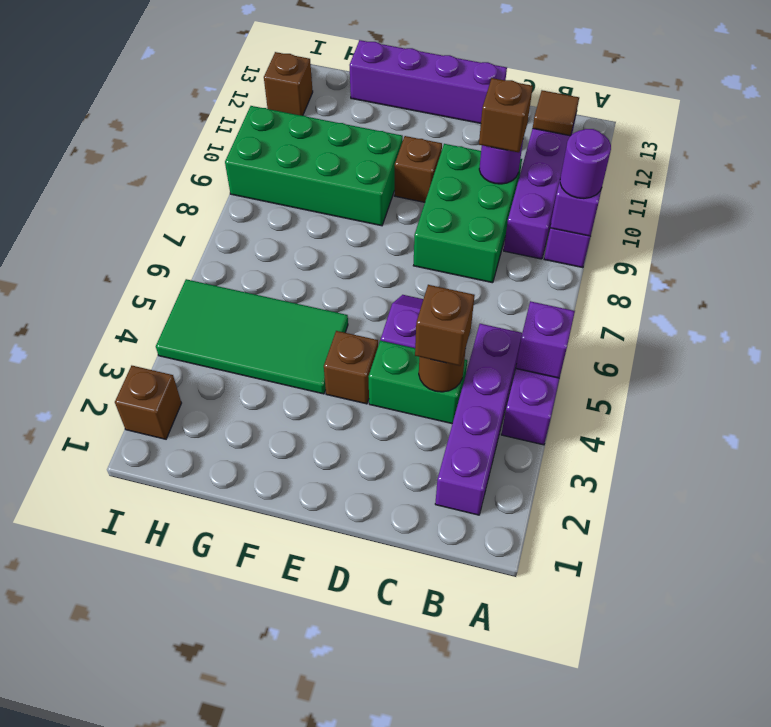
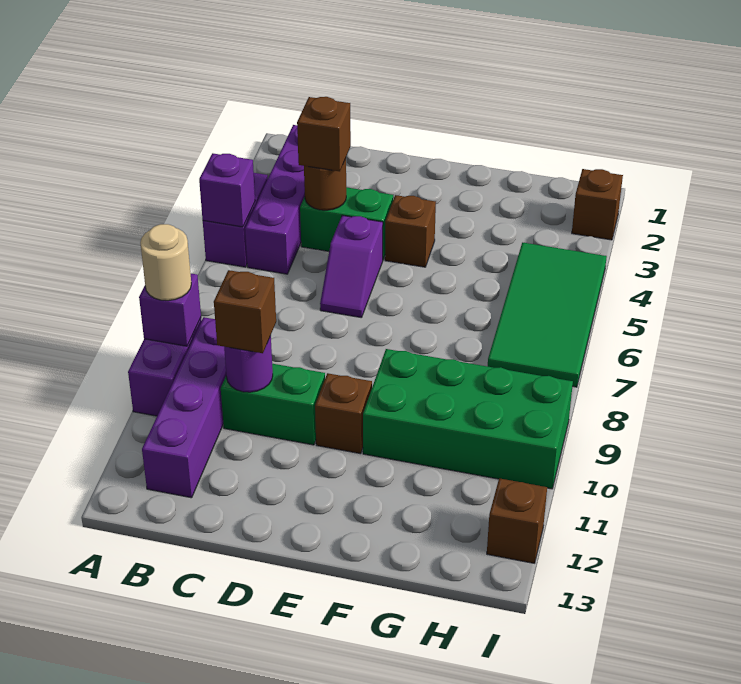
purple 1x1 round brick [560,129,611,198] -> tan 1x1 round brick [140,224,191,301]
brown 1x1 tile [533,90,579,136] -> none
green 2x3 brick [413,144,522,283] -> green 1x2 brick [221,364,325,445]
purple 1x4 brick [350,40,507,123] -> none
green 2x4 tile [156,279,348,394] -> green 2x4 tile turned to [488,243,607,387]

